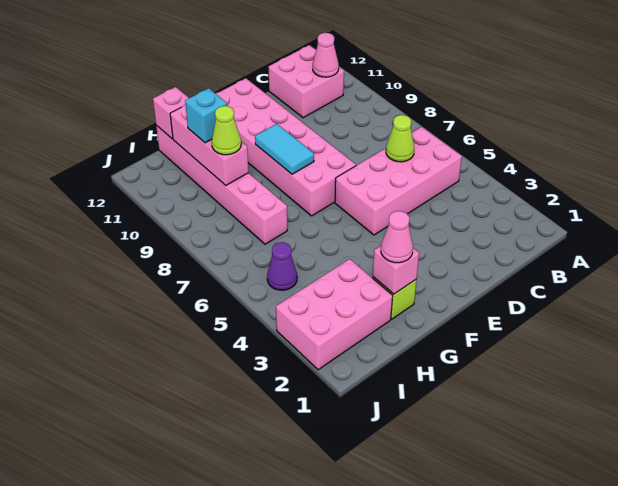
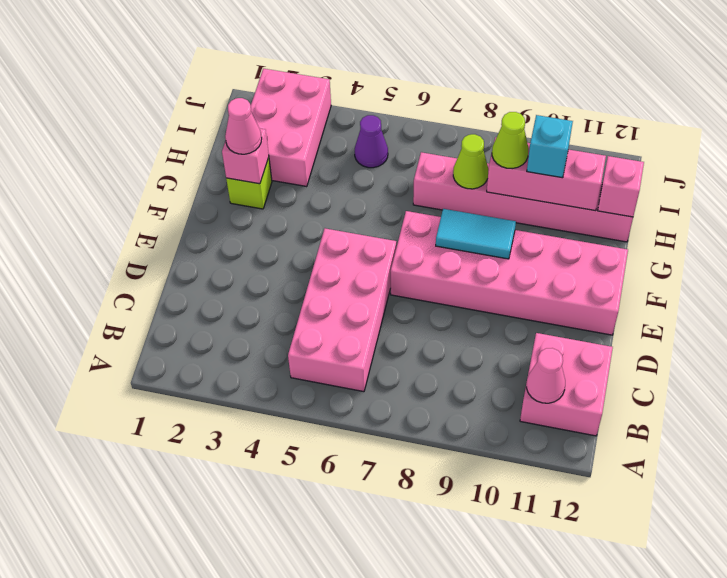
lime 1x1 cone [386,115,414,162] -> lime 1x1 cone moved to [453,134,488,189]

